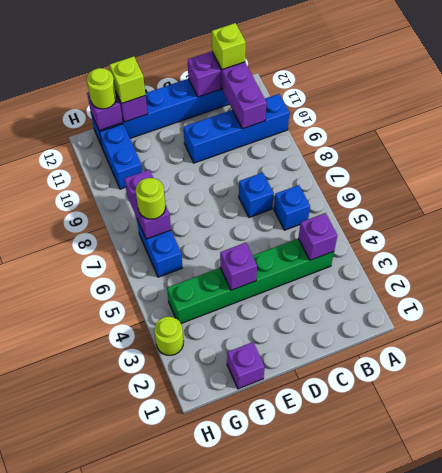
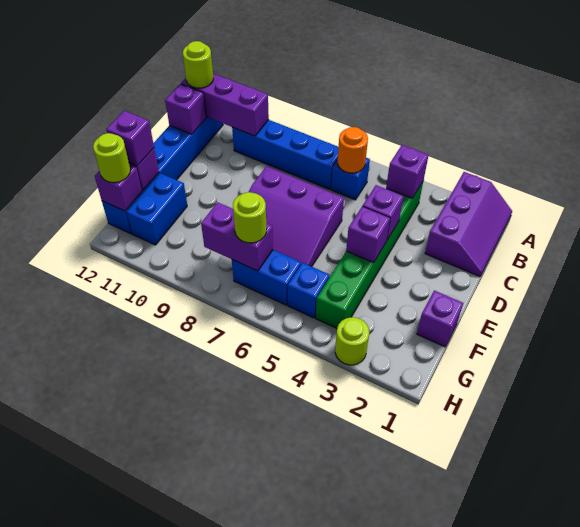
none -> purple 2x3 slope [425,172,512,276]
blue 1x4 brick [184,94,289,163] -> blue 1x4 brick turned to [232,120,339,190]
none -> orange 1x1 round brick [338,127,368,173]
lime 1x1 brick [212,23,246,70] -> lime 1x1 round brick [183,41,213,88]
blue 1x1 brick [239,173,274,217] -> blue 1x1 brick moved to [288,263,330,318]
none -> purple 1x1 brick [363,185,403,240]
none -> purple 3x3 slope [249,166,344,267]
lime 1x1 brick [110,56,145,104] -> purple 1x1 brick [107,111,154,166]
blue 1x2 brick [100,124,142,189] -> blue 1x2 brick turned to [127,173,187,245]

